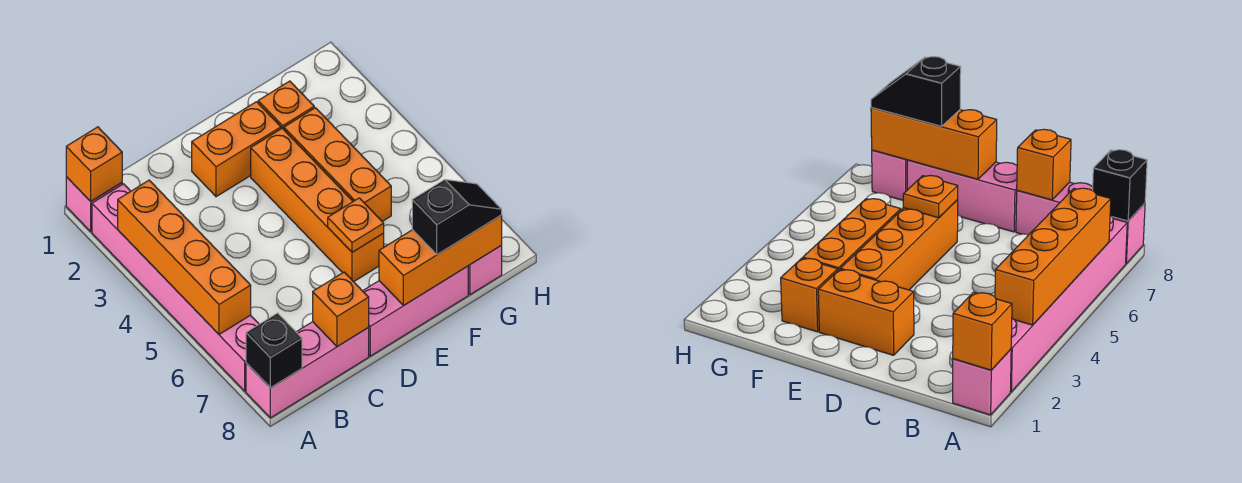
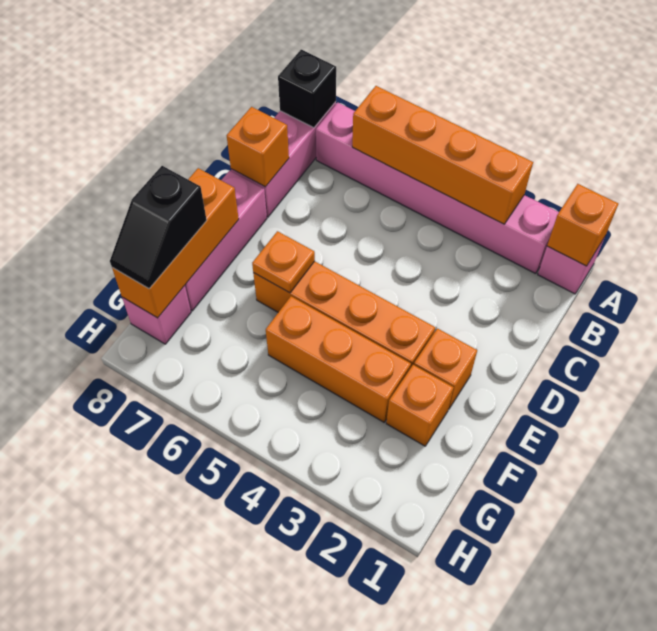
orange 1x2 brick [192,102,281,197] -> orange 1x1 brick [414,329,477,408]

